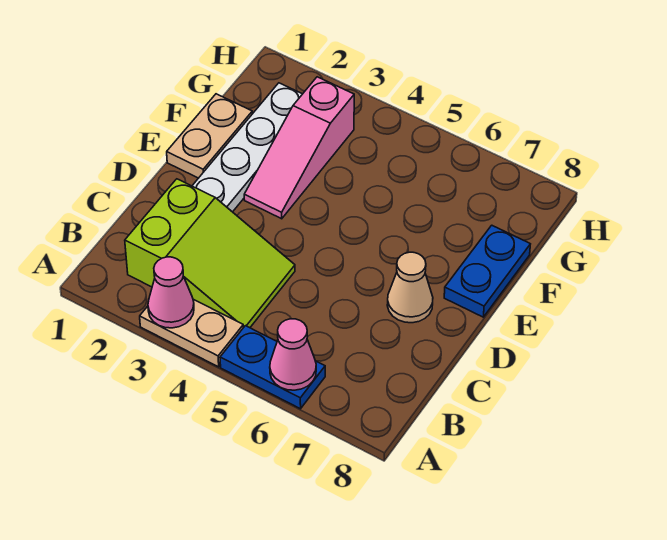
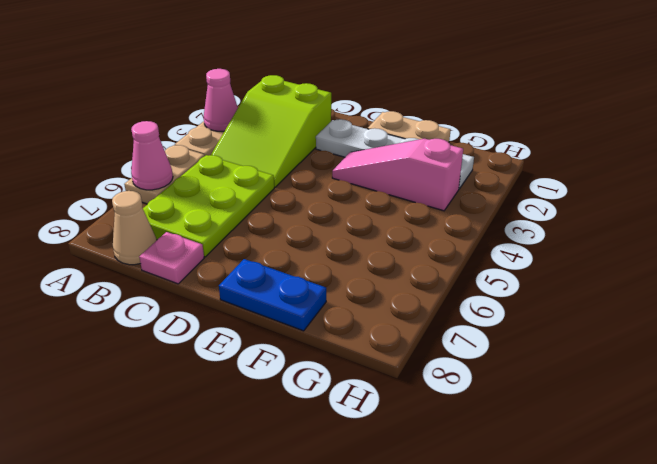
blue 1x2 plate [220,326,325,409] -> tan 1x2 plate [124,145,205,204]
none -> lime 2x3 plate [143,155,274,257]
none -> pink 1x1 plate [139,232,204,284]
tan 1x1 cone [387,252,433,323] -> tan 1x1 cone moved to [112,191,157,265]

